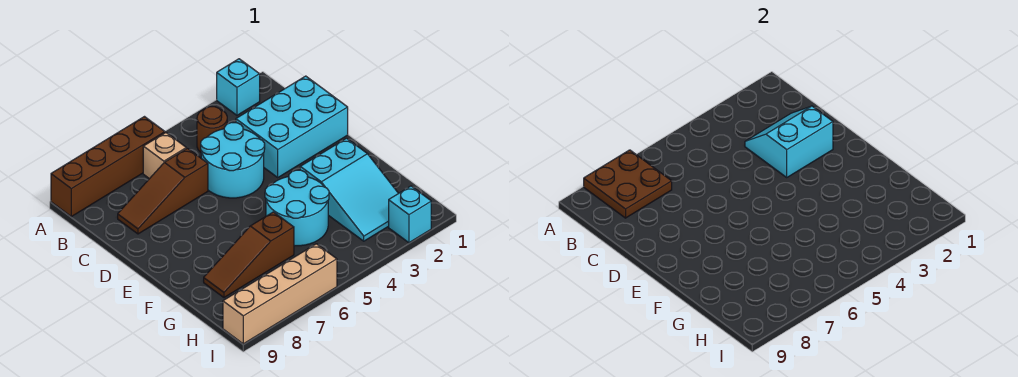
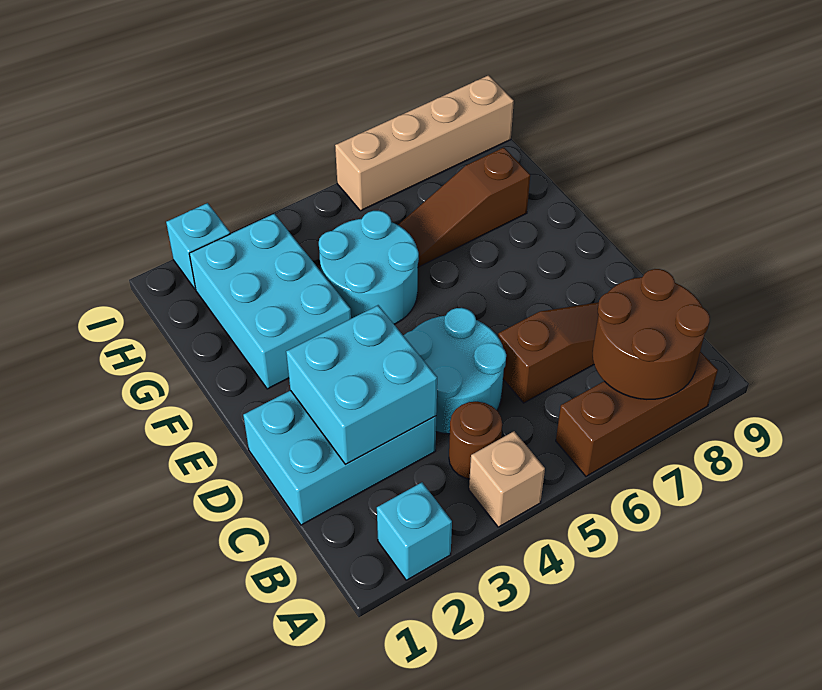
brown 1x4 brick [51,117,165,217] -> brown 1x3 brick [556,352,718,476]
brown 2x2 plate [584,150,672,218] -> brown 2x2 round brick [593,269,710,399]
tan 1x1 brick [143,133,186,179] -> tan 1x1 brick moved to [469,431,545,527]
cyan 2x2 slope [745,106,833,177] -> cyan 2x2 brick [286,305,437,464]
cyan 2x3 slope [300,138,398,241] -> cyan 2x3 brick [189,214,351,389]
brown 1x3 slope [204,212,294,298] -> brown 1x3 slope turned to [398,148,530,267]

